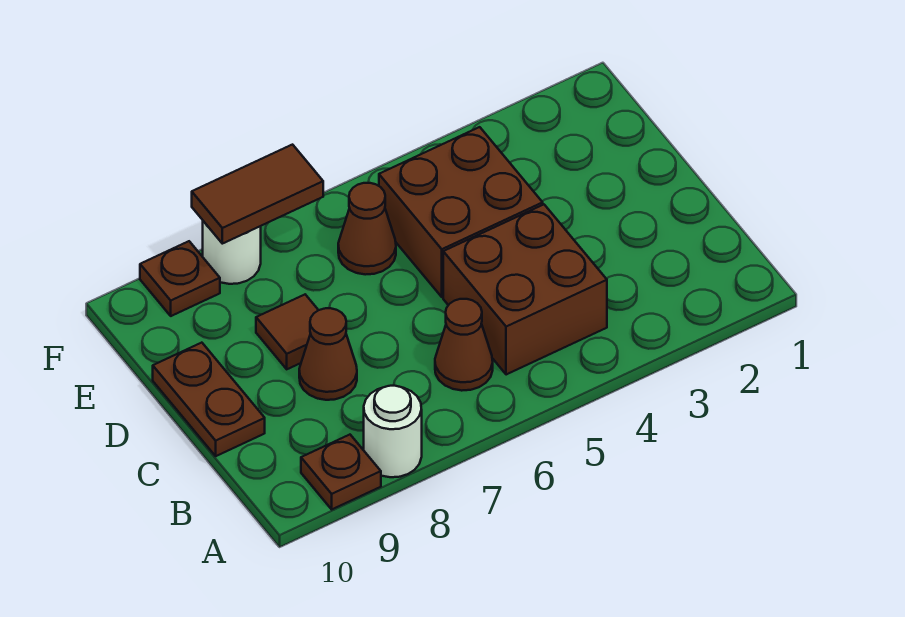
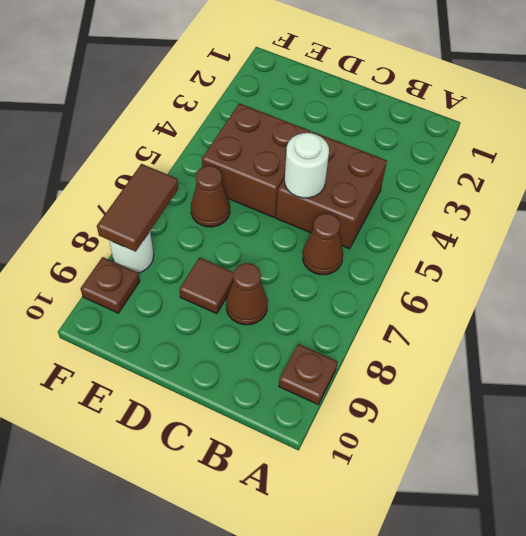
white 1x1 round brick [364,386,422,477] -> white 1x1 round brick moved to [285,133,329,198]
brown 1x2 plate [153,343,265,456] -> none

